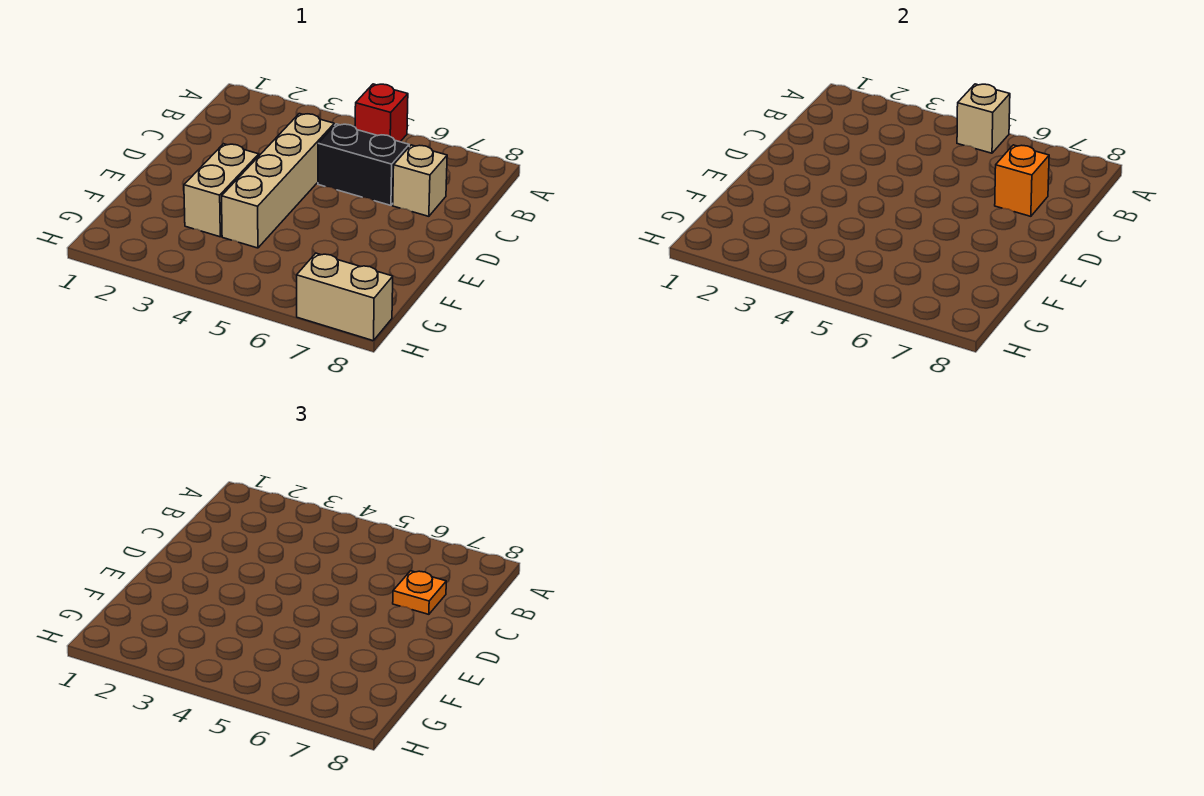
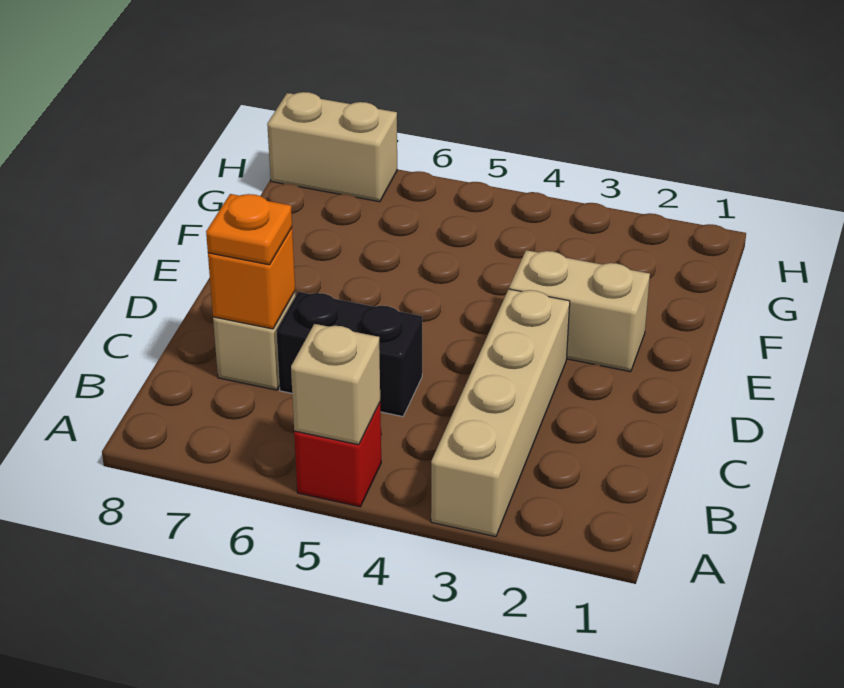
tan 1x4 brick [222,114,334,248] -> tan 1x4 brick moved to [431,289,570,537]
tan 1x2 brick [184,144,259,237] -> tan 1x2 brick turned to [509,250,650,372]

